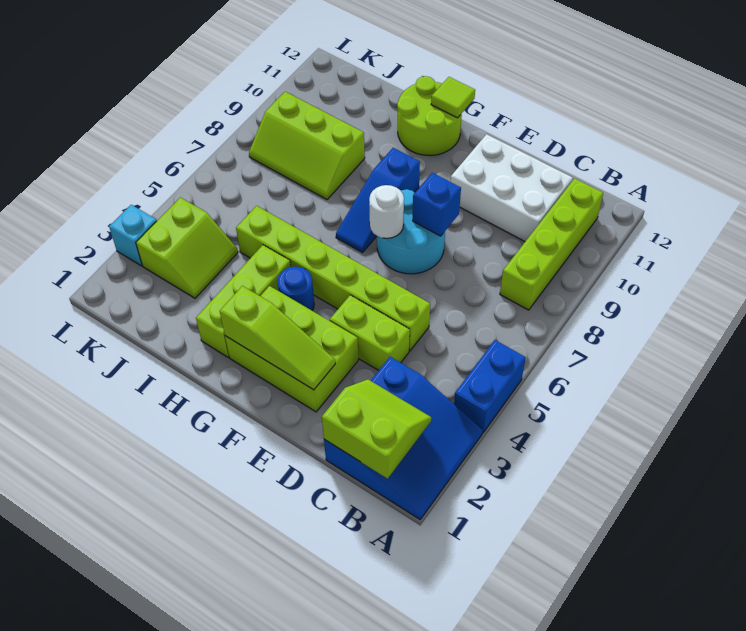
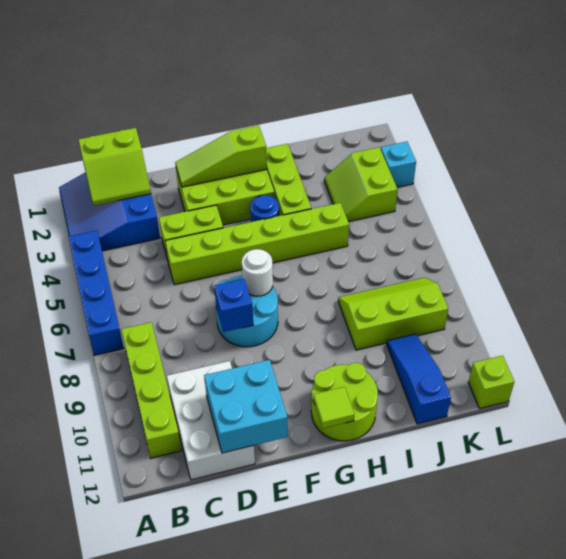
blue 1x2 brick [454,340,526,432] -> blue 1x4 brick [69,231,124,355]
white 2x3 brick [450,134,573,241] -> white 2x3 brick turned to [167,361,255,480]
none -> cyan 2x2 brick [204,360,288,453]
blue 1x3 slope [336,148,420,252] -> blue 1x3 slope moved to [387,334,451,424]
none -> lime 1x1 brick [468,356,514,409]

